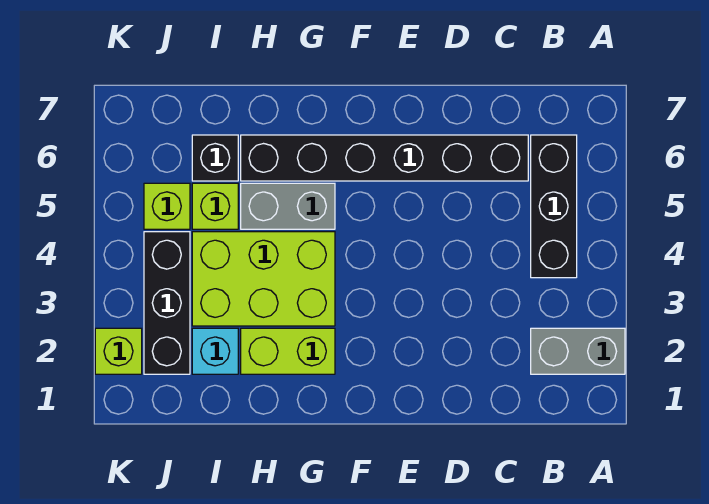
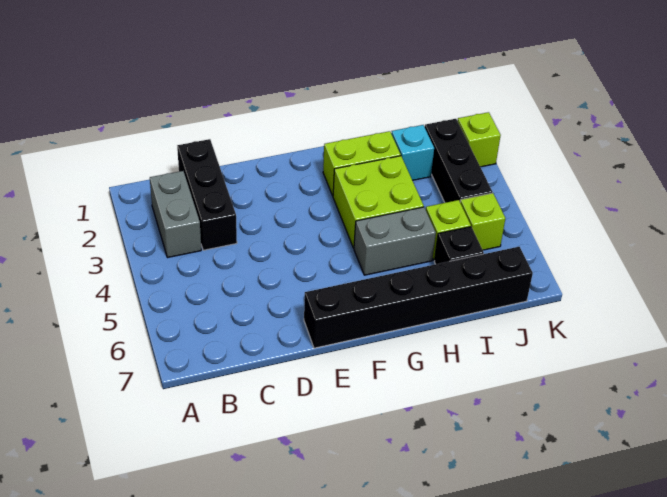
grey 1x2 brick [531,328,625,374] -> grey 1x2 brick turned to [150,171,201,258]
black 1x3 brick [531,135,577,278] -> black 1x3 brick moved to [177,139,237,250]
black 1x6 brick [241,135,528,181] -> black 1x6 brick moved to [304,247,533,348]
lime 2x3 brick [192,232,335,326] -> lime 2x2 brick [333,156,424,248]

